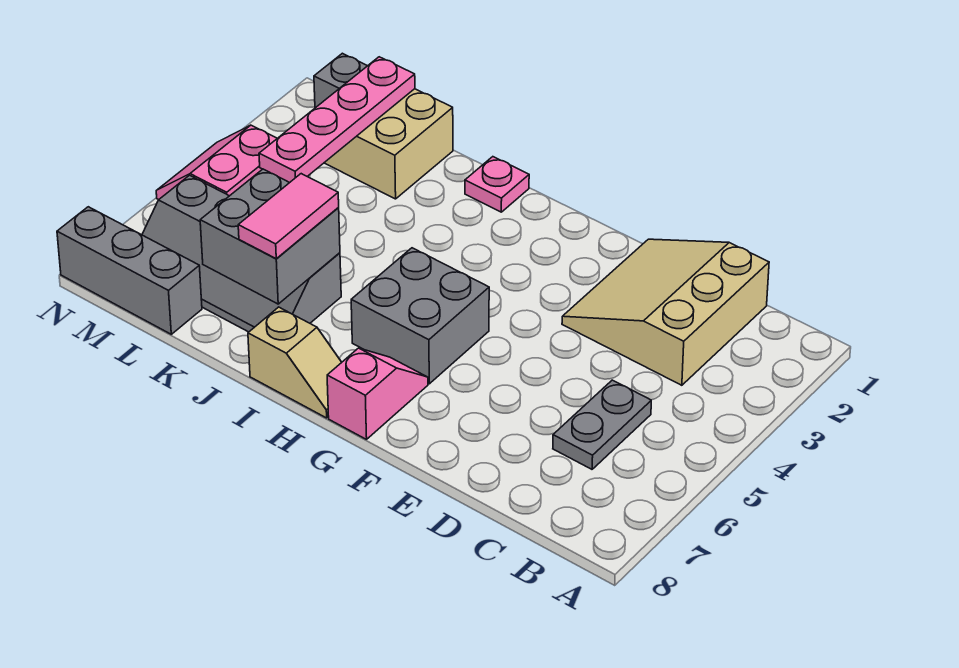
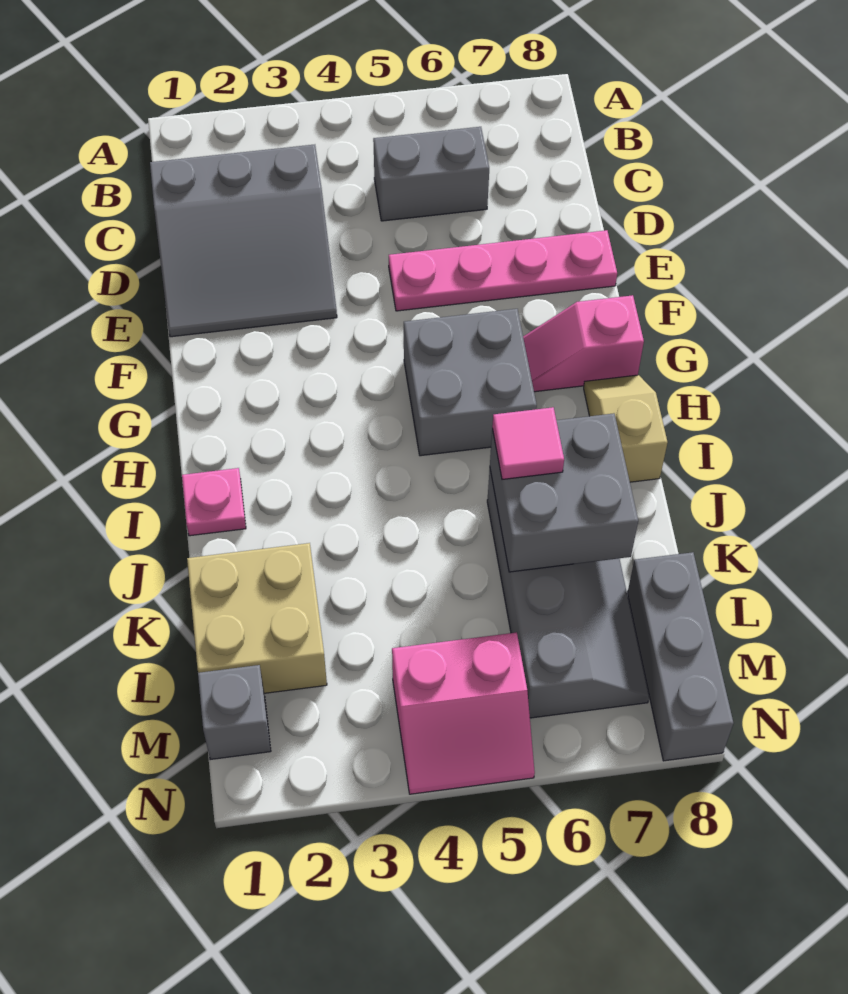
tan 3x3 slope [562,239,769,385] -> grey 3x3 slope [150,145,337,337]
grey 1x2 plate [553,380,651,469] -> grey 1x2 brick [373,127,489,221]
pink 1x2 tile [238,174,339,259] -> pink 1x1 tile [492,407,564,479]
pink 1x4 plate [259,57,415,183] -> pink 1x4 plate moved to [389,230,617,311]

